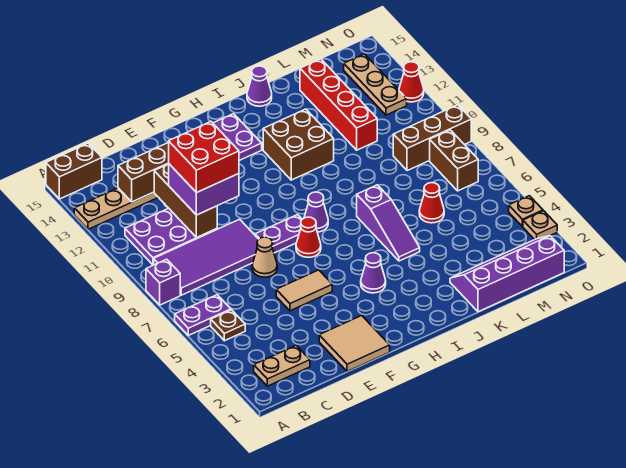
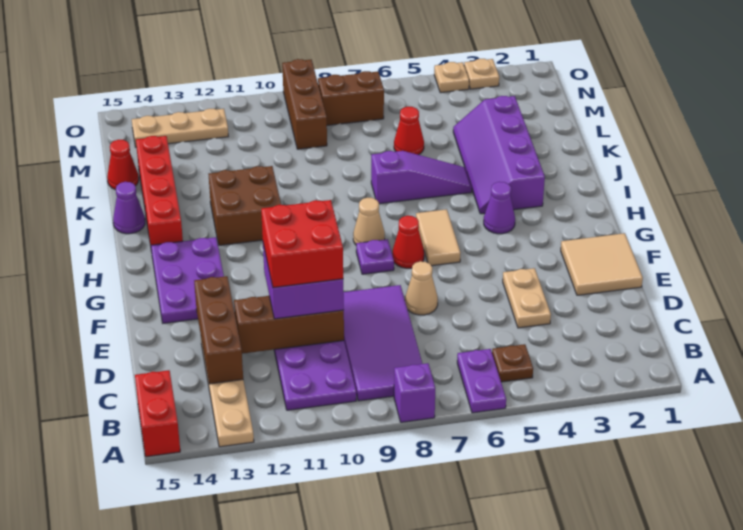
brown 1x2 brick [46,143,102,199] -> red 1x2 brick [135,370,180,457]
tan 1x2 plate [254,345,310,386] -> tan 1x2 plate moved to [503,268,551,328]
tan 1x2 tile [276,270,332,311] -> tan 1x2 tile moved to [416,209,460,266]
purple 1x2 plate [255,215,302,253] -> purple 1x1 plate [356,239,394,274]
purple 1x1 cone [304,192,328,232] -> tan 1x1 cone [353,198,385,245]
purple 2x4 slope [450,236,564,312] -> purple 2x4 slope moved to [453,96,545,214]
red 1x4 brick [300,59,377,150] -> red 1x4 brick turned to [136,136,183,252]
red 1x1 cone [399,62,424,102] -> red 1x1 cone moved to [107,140,139,190]

